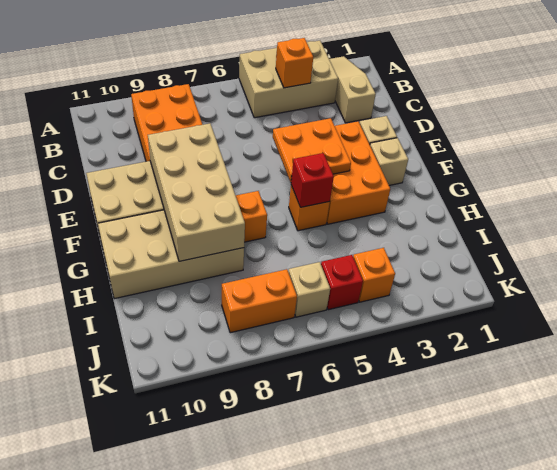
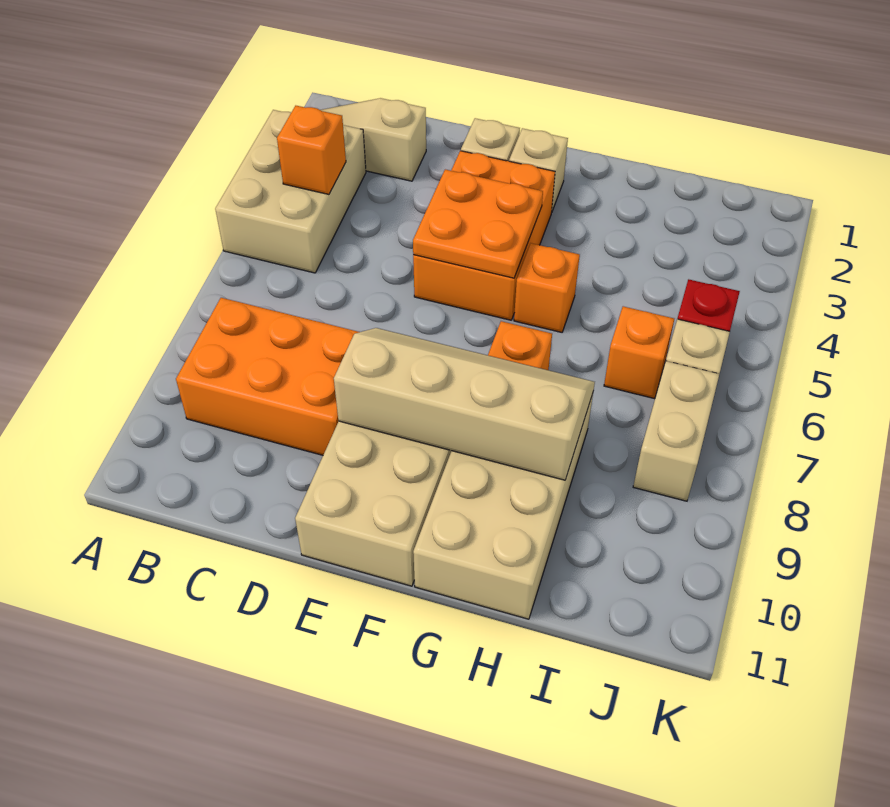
orange 2x3 brick [327,121,390,224] -> orange 2x3 brick turned to [413,151,555,320]
tan 2x4 brick [148,123,245,261] -> tan 2x4 slope [334,328,595,480]
red 1x1 brick [291,153,334,207] -> none
orange 1x1 brick [353,248,395,302] -> orange 1x1 brick moved to [604,306,674,399]
orange 1x2 brick [222,269,297,333] -> tan 1x2 brick [633,361,719,501]

